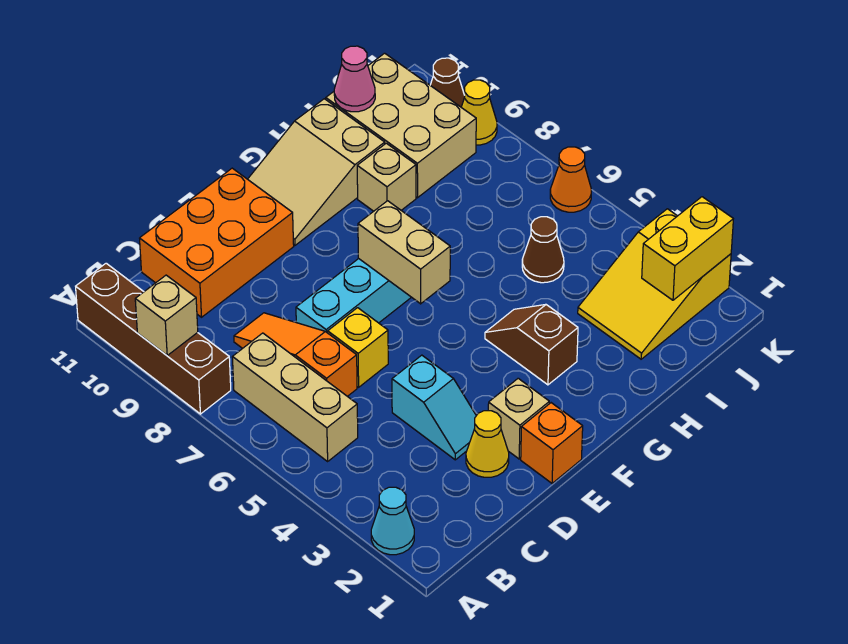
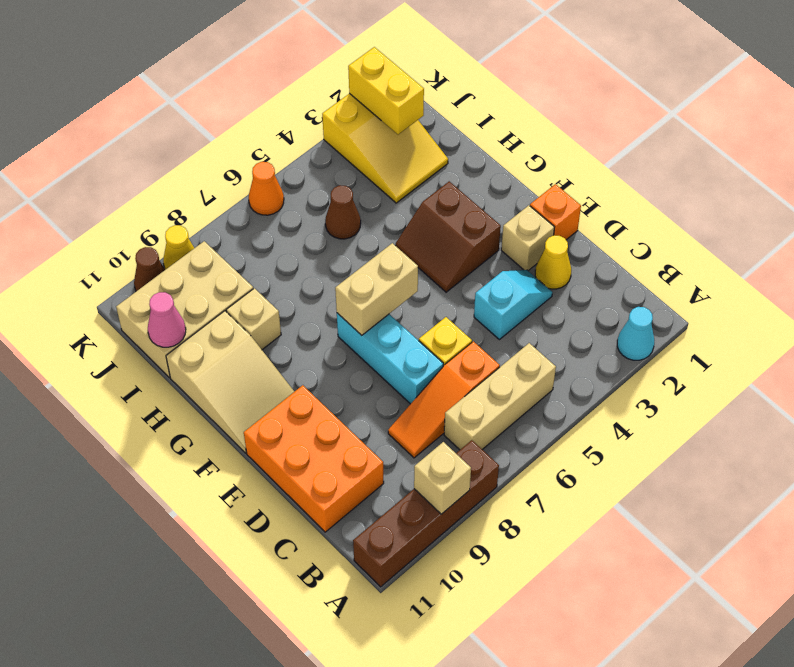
brown 1x2 slope [485,304,578,385] -> brown 2x2 slope [396,181,501,292]

